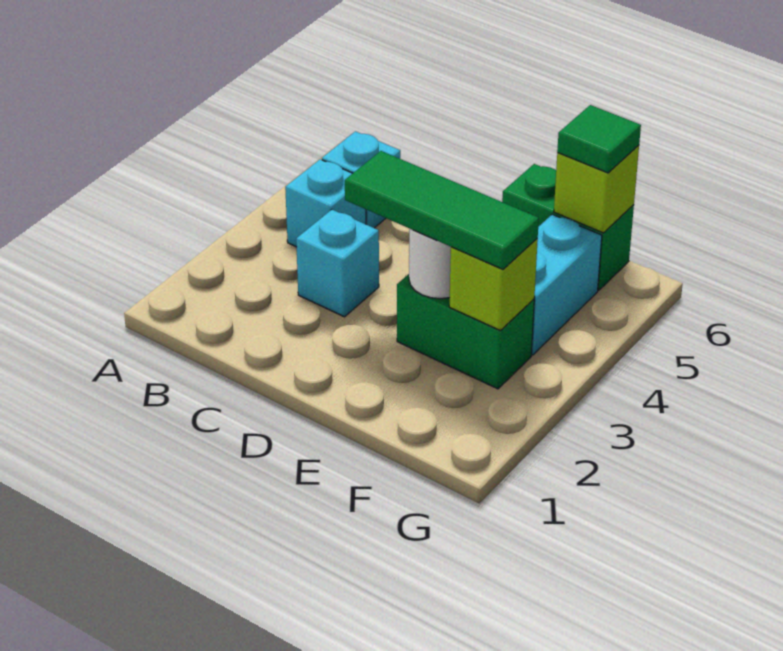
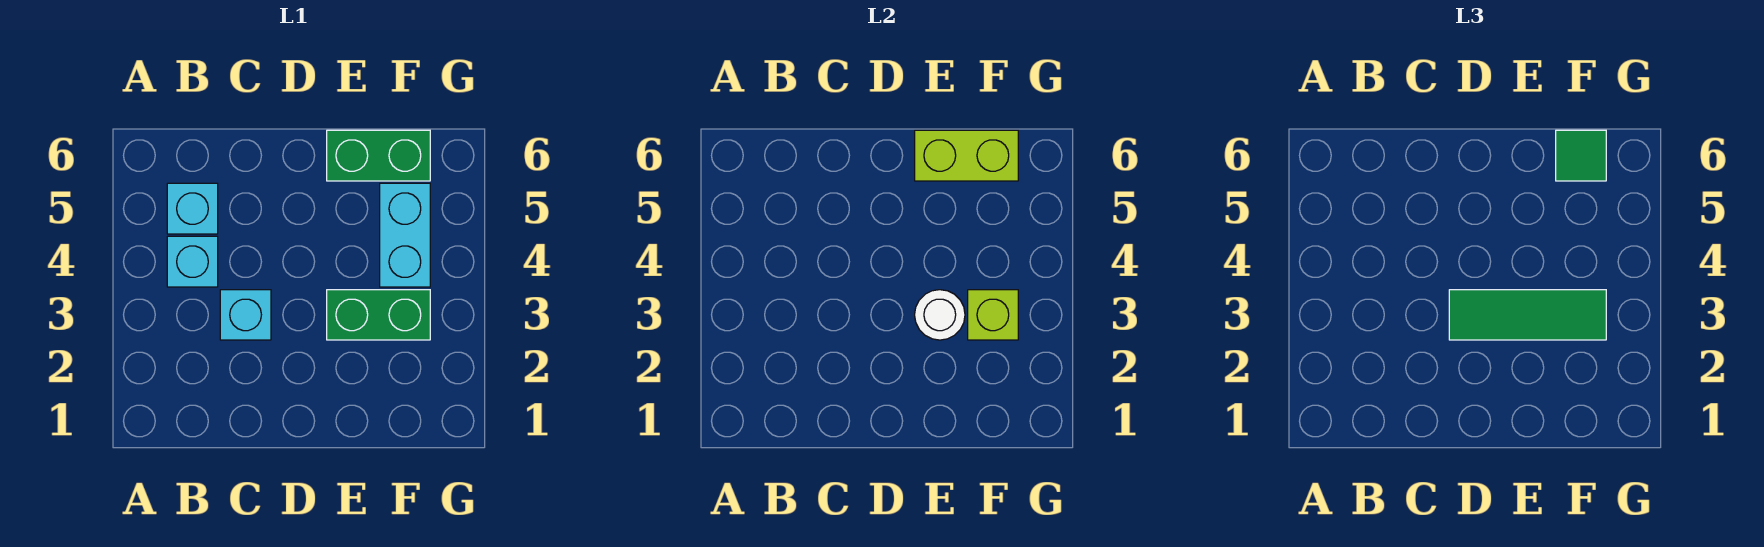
lime 1x1 brick [554,145,639,233] -> lime 1x2 brick [915,130,1018,181]

